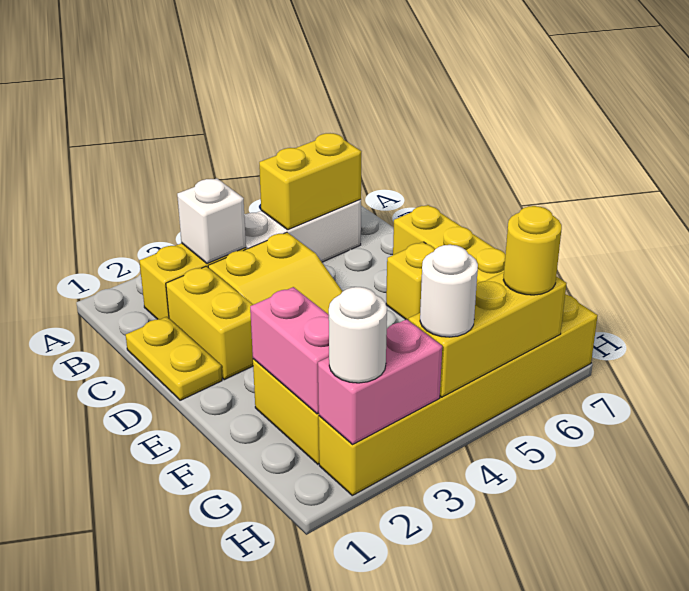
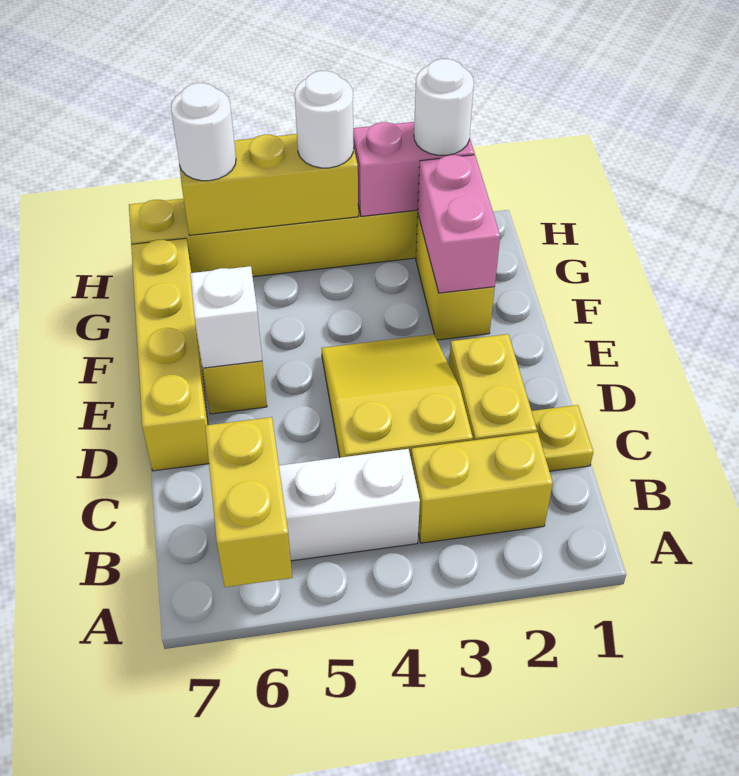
white 1x1 brick [177,178,246,264] -> white 1x1 brick moved to [190,266,262,368]
yellow 1x2 brick [259,133,361,230] -> yellow 1x2 brick turned to [205,417,292,587]
yellow 1x2 plate [126,317,222,400] -> yellow 1x1 plate [532,405,593,471]
yellow 1x1 round brick [503,206,562,295] -> white 1x1 round brick [171,83,236,181]

